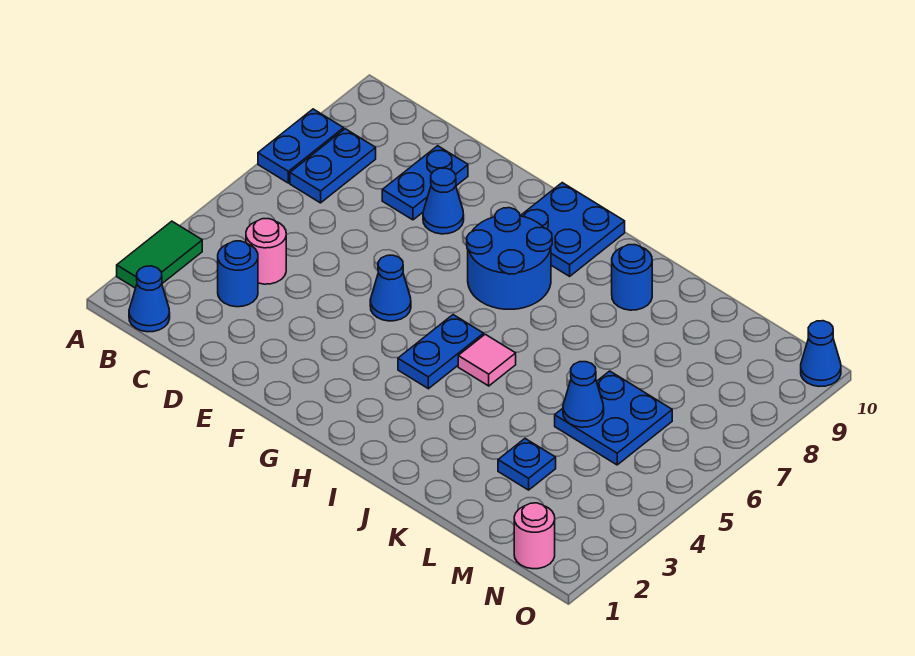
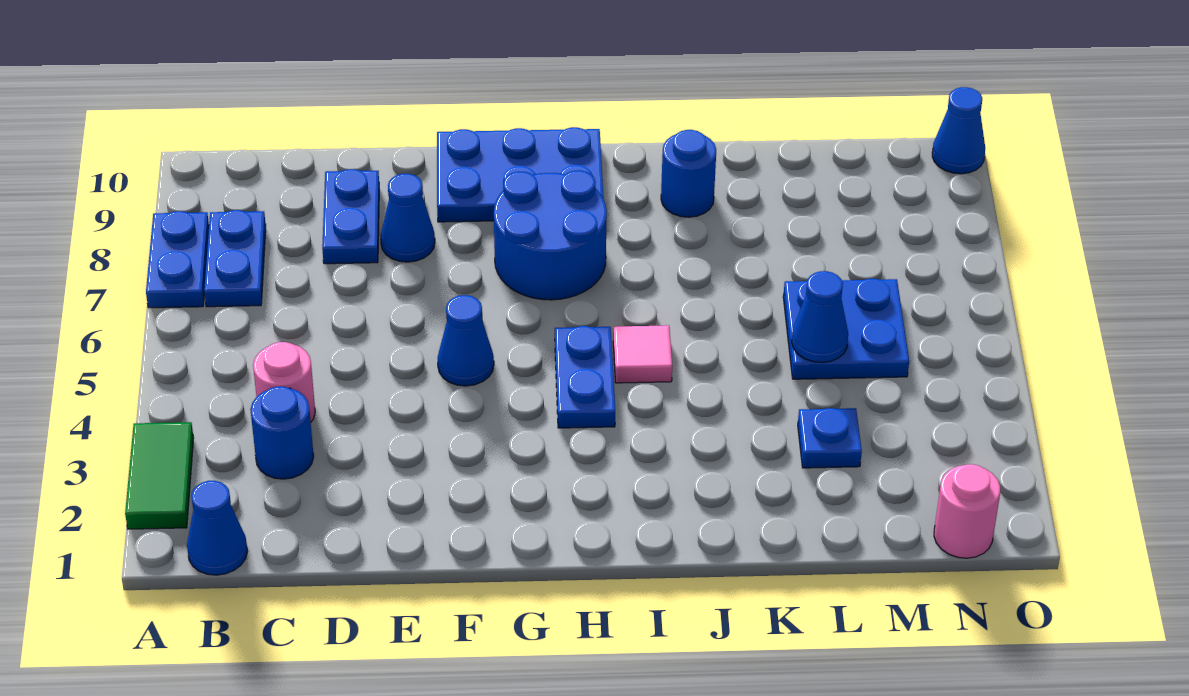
blue 2x2 plate [521,183,625,276] -> blue 2x3 plate [437,127,604,222]

